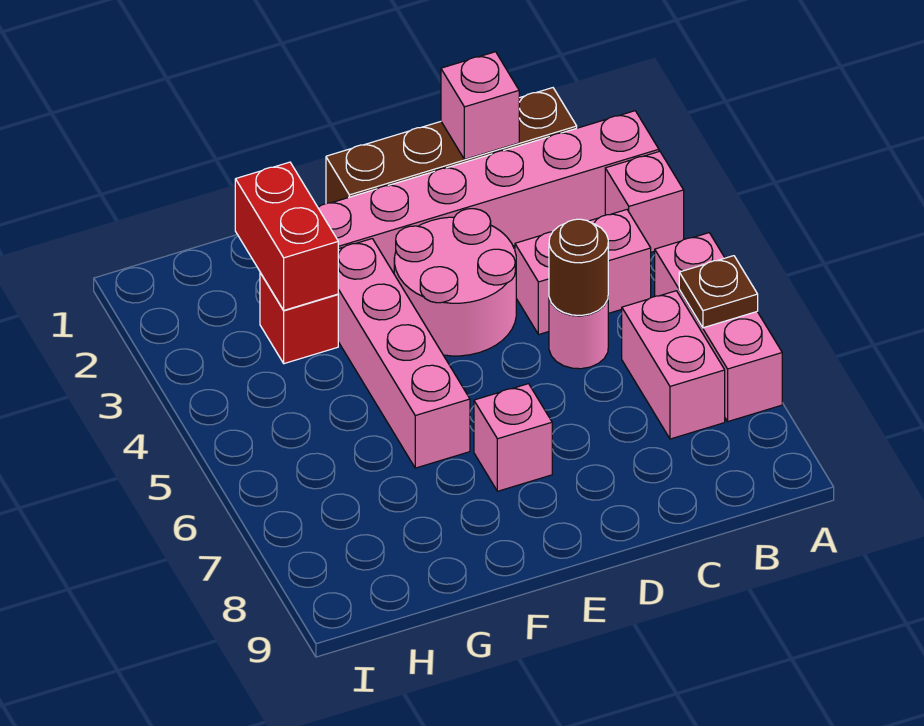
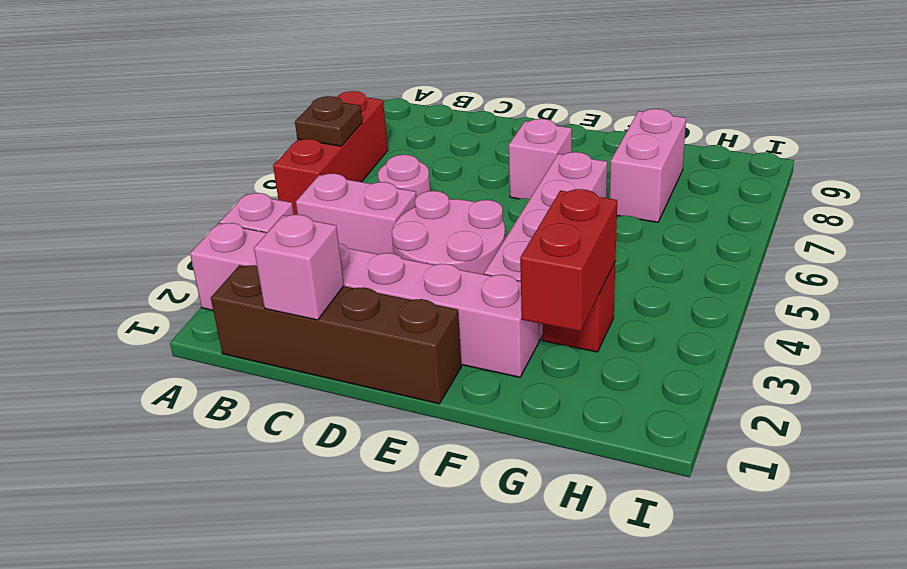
pink 1x3 brick [655,233,782,421] -> red 1x3 brick [273,91,388,215]
pink 1x2 brick [622,291,725,439] -> pink 1x2 brick moved to [610,109,686,222]
brown 1x1 round brick [549,219,608,315] -> none

